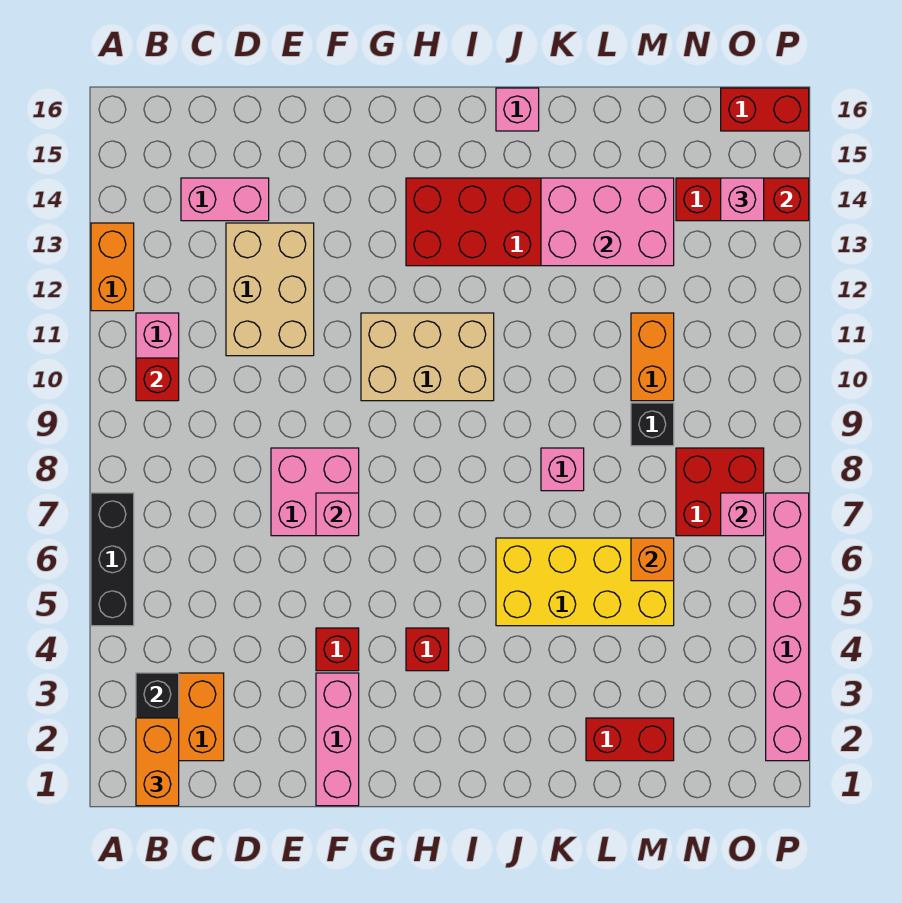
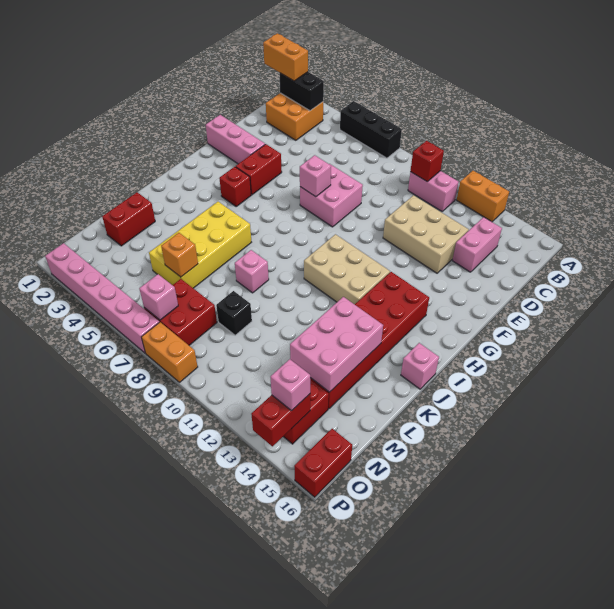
red 1x1 brick [316,628,359,671] -> red 1x2 brick [236,144,282,195]
tan 2x3 brick [361,313,494,401] -> tan 2x3 brick turned to [304,234,390,304]
orange 1x2 brick [631,313,674,401] -> orange 1x2 brick moved to [142,322,198,382]

